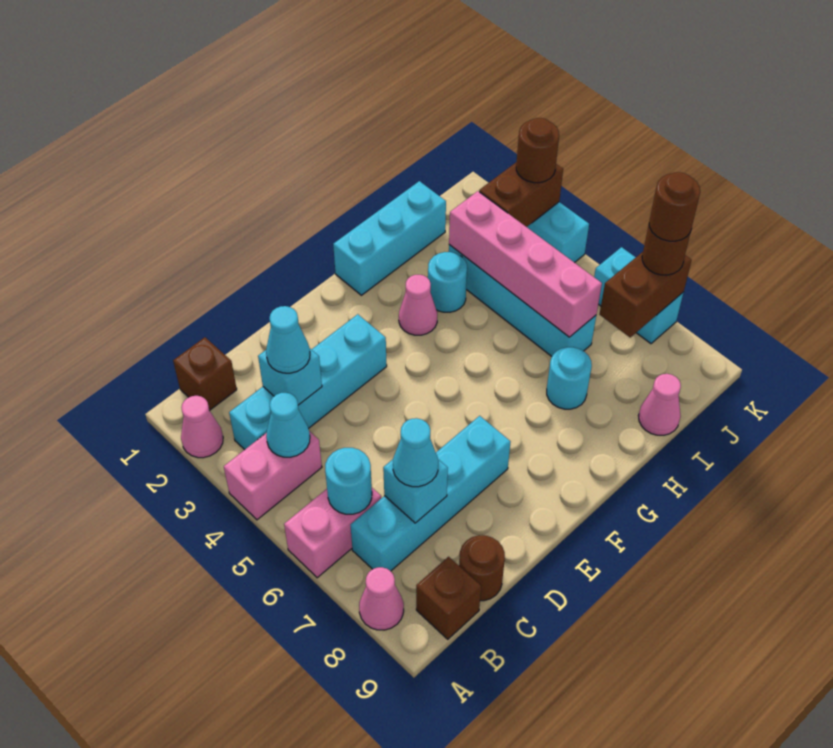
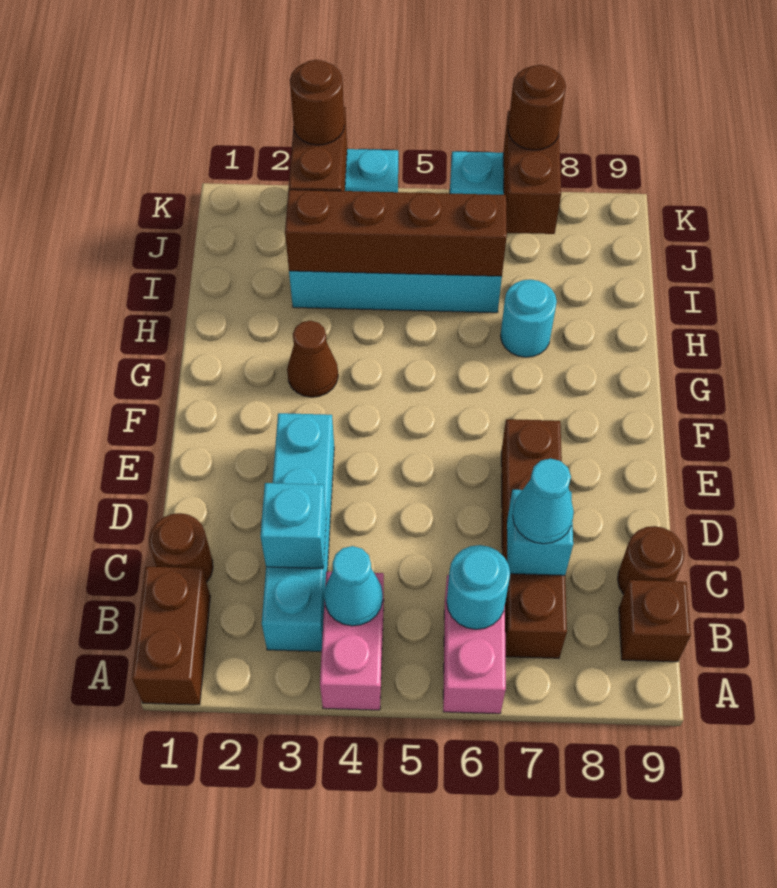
pink 1x1 cone [181,396,223,458] -> none
pink 1x1 cone [359,567,404,630] -> none
brown 1x1 brick [173,337,237,411] -> brown 1x2 brick [132,567,210,705]
cyan 1x4 brick [351,416,510,571] -> brown 1x4 brick [501,419,567,658]
cyan 1x1 cone [266,306,310,373] -> none
cyan 1x3 brick [333,181,446,295] -> none
pink 1x1 cone [399,275,437,335] -> brown 1x1 cone [287,321,338,397]
cyan 1x1 round brick [428,252,467,312] -> none
pink 1x4 brick [449,191,602,337] -> brown 1x4 brick [285,190,507,276]
pink 1x1 cone [638,374,681,435] -> none
brown 1x1 round brick [649,172,700,241] -> brown 1x1 round brick moved to [149,513,213,582]

